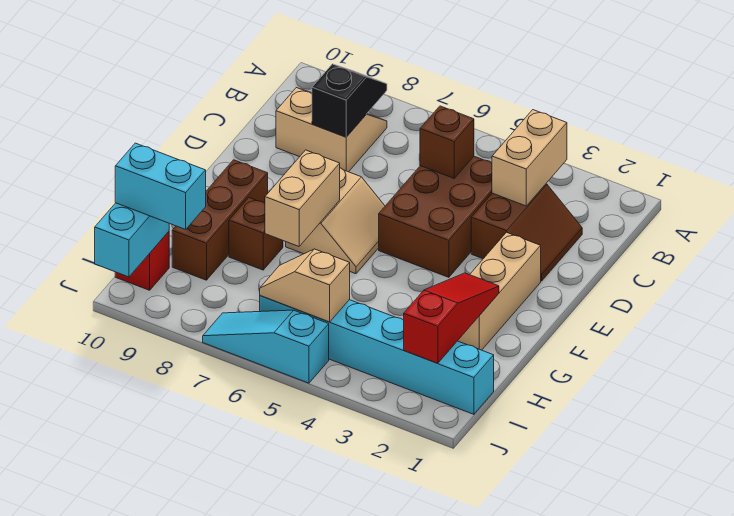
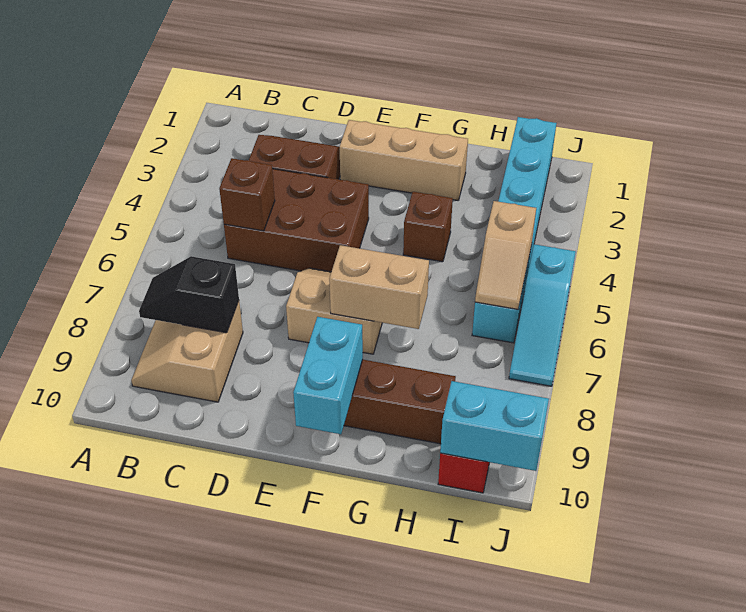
tan 1x2 brick [492,110,567,206] -> none
red 1x3 slope [404,273,499,363] -> none
brown 1x1 brick [229,198,283,270] -> brown 1x1 brick moved to [403,192,453,262]
cyan 1x2 brick [115,143,206,229] -> cyan 1x2 brick moved to [293,317,363,434]

